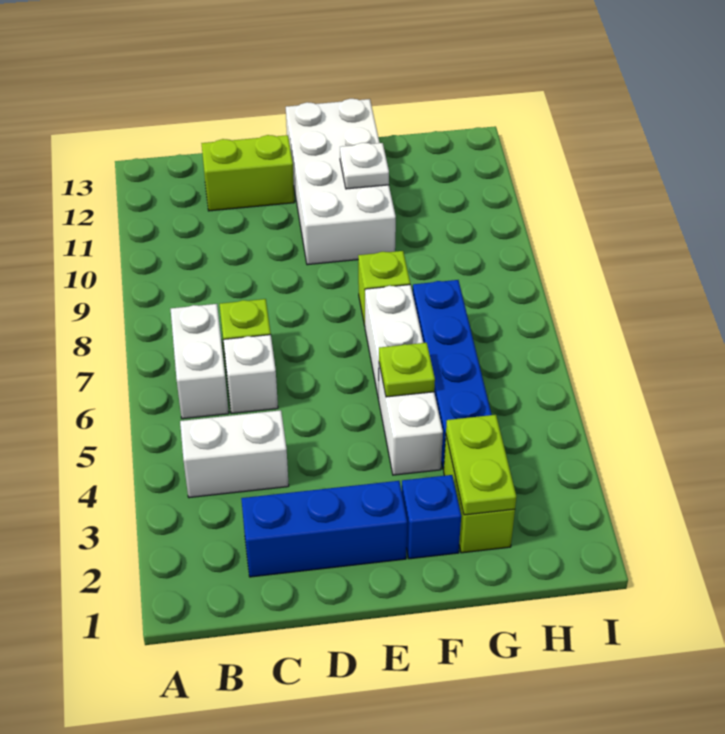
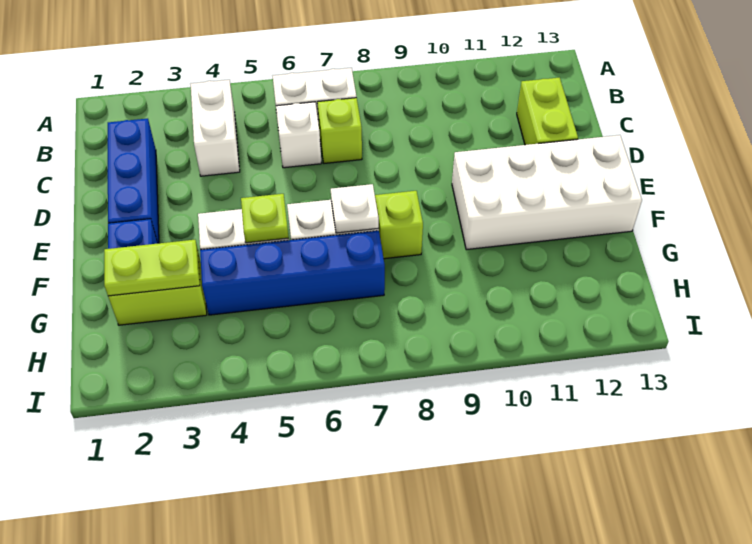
white 1x1 plate [340,143,389,189] -> white 1x1 plate moved to [331,184,379,233]

